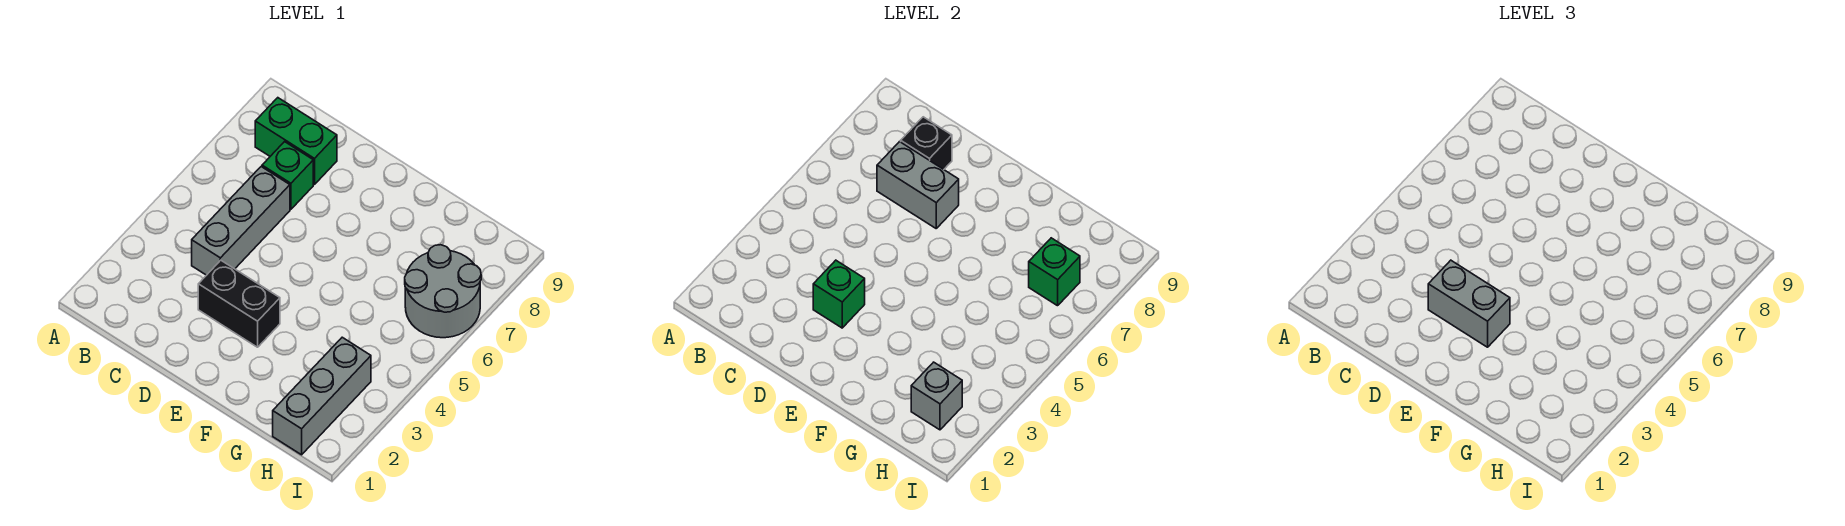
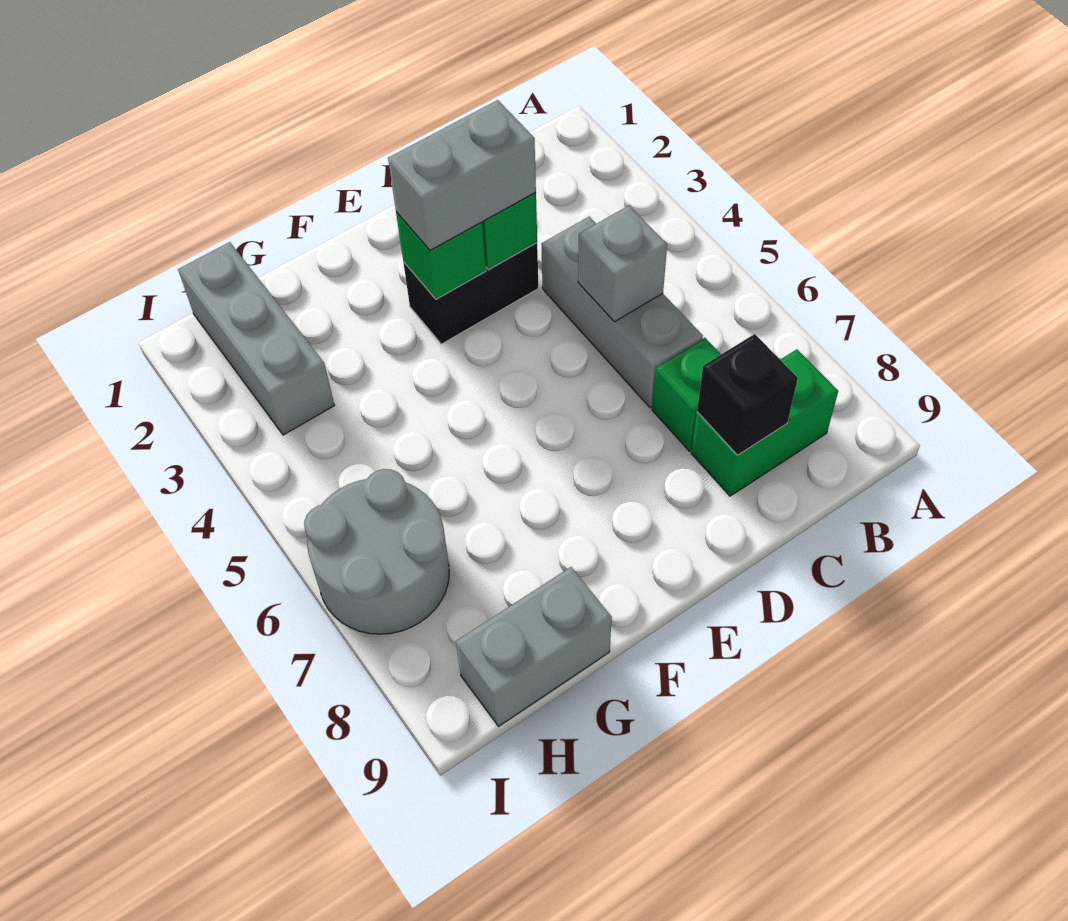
grey 1x2 brick [877,142,959,228] -> grey 1x2 brick moved to [456,567,612,726]
grey 1x1 brick [911,362,962,430] -> grey 1x1 brick moved to [578,206,667,322]
green 1x1 brick [1029,238,1080,306] -> green 1x1 brick moved to [396,212,486,299]

